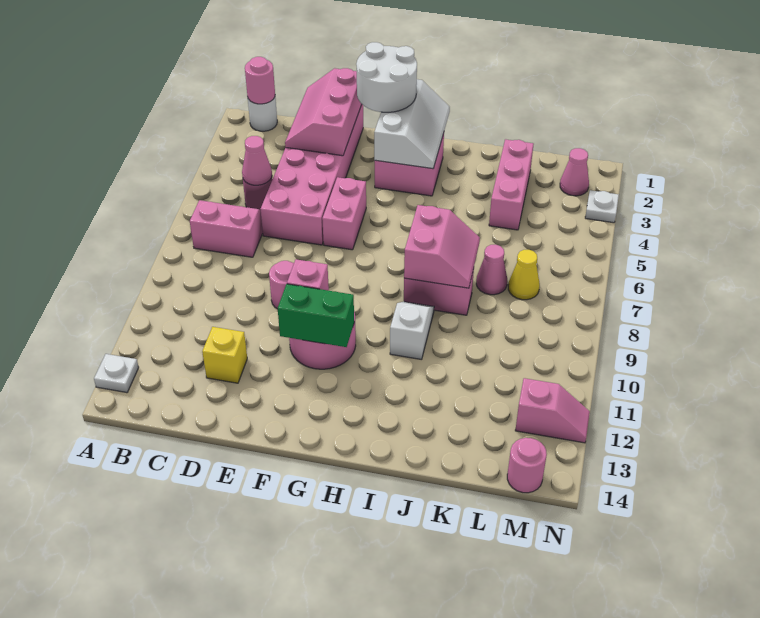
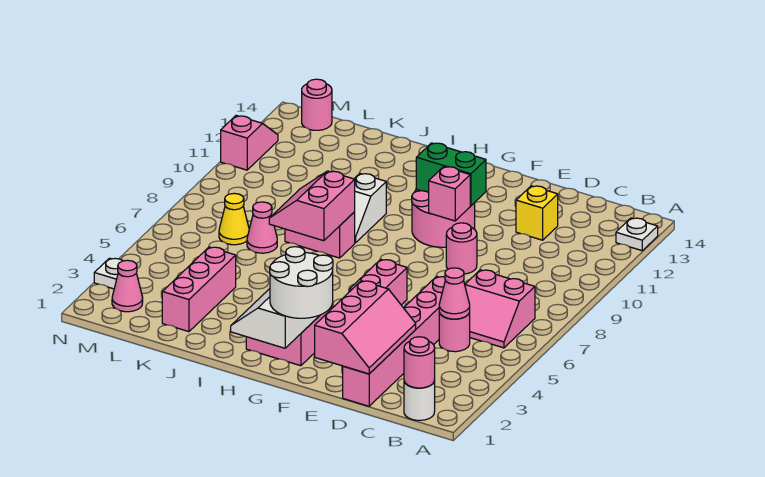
pink 2x6 brick [261,105,363,245] -> pink 1x6 brick [343,276,445,406]
pink 1x2 slope [515,378,590,443] -> pink 1x2 slope turned to [221,115,278,170]

